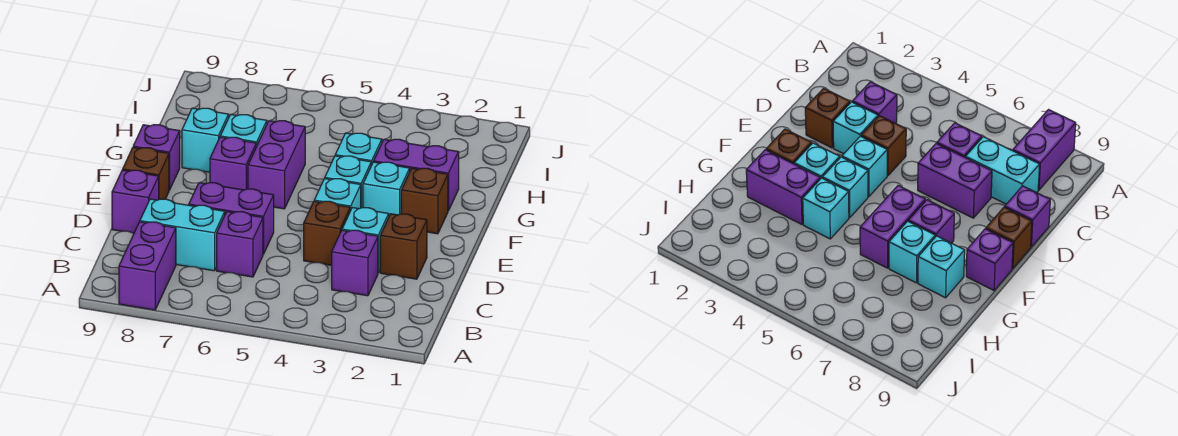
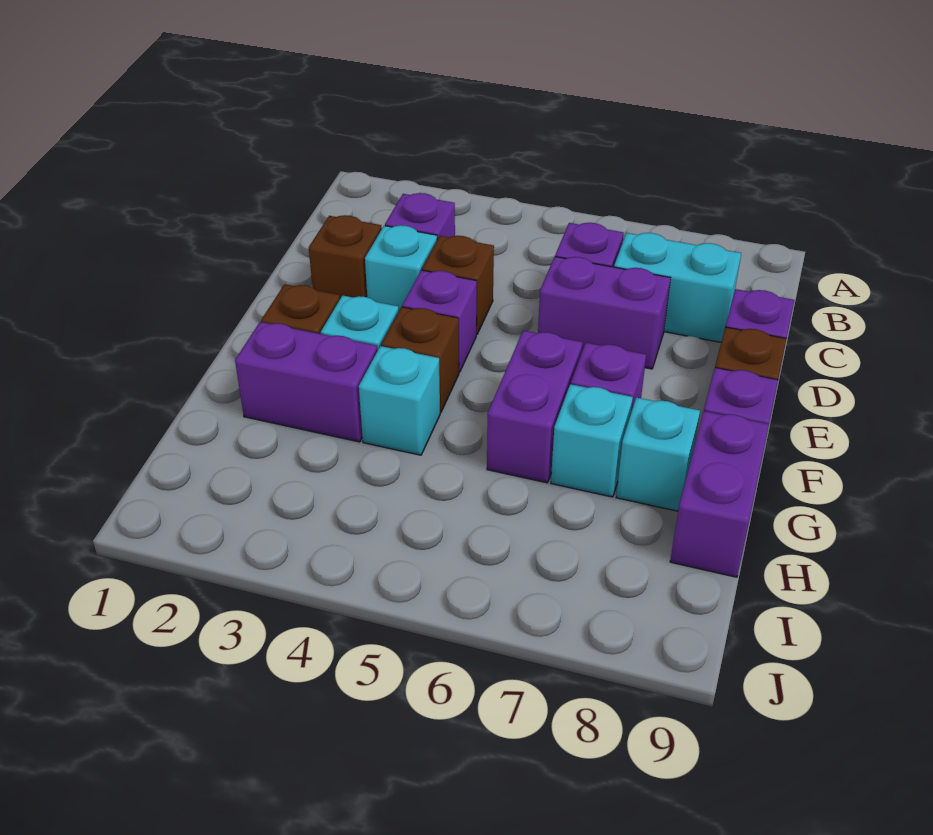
purple 1x2 brick [119,222,176,310] -> purple 1x2 brick moved to [670,411,769,577]
cyan 1x1 brick [314,179,361,211] -> purple 1x1 brick [402,270,477,372]
cyan 1x1 brick [325,156,371,208] -> brown 1x1 brick [381,307,459,412]

